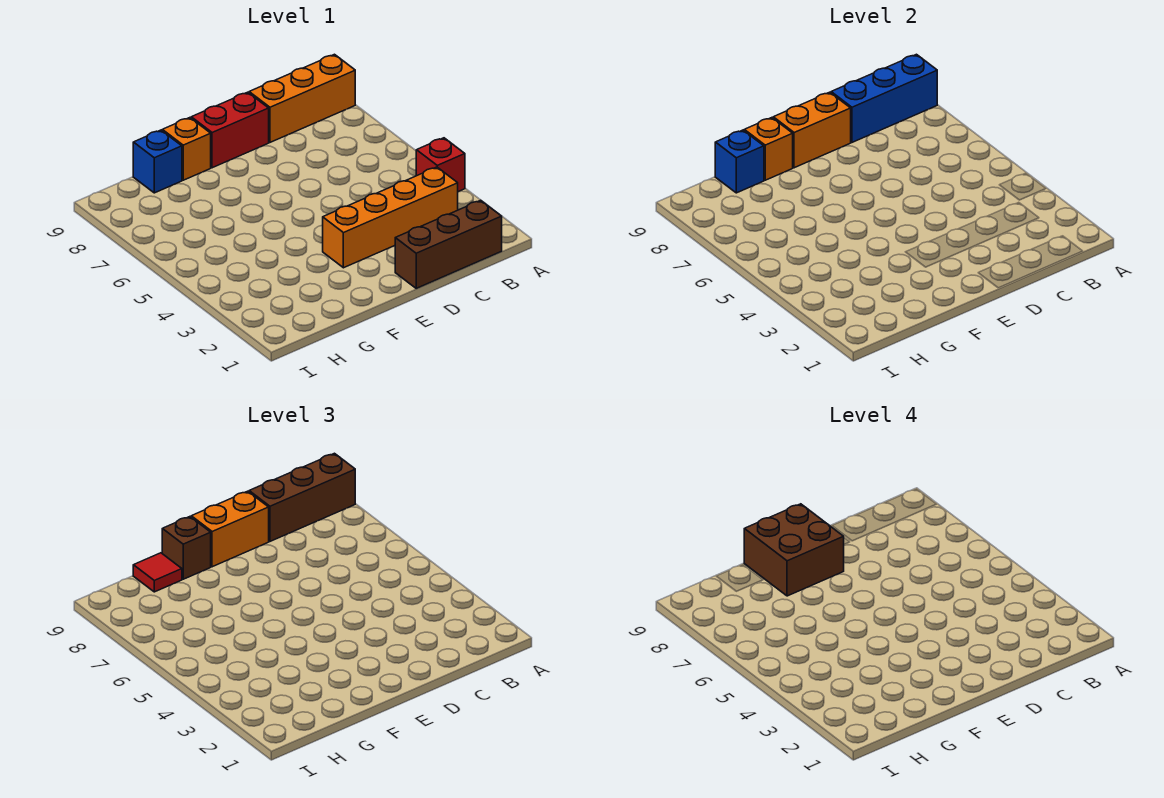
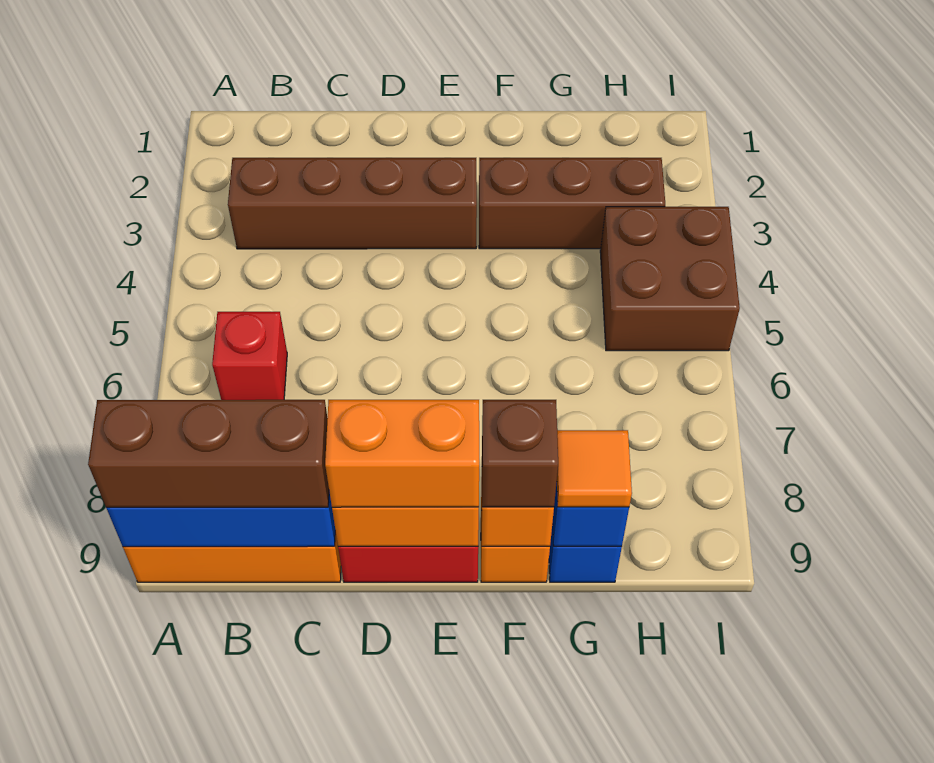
red 1x1 brick [416,138,465,192] -> red 1x1 brick moved to [212,312,287,400]
brown 1x3 brick [395,200,502,288] -> brown 1x3 brick moved to [479,158,665,249]
orange 1x4 brick [323,167,458,268] -> brown 1x4 brick [228,158,477,249]
brown 2x2 brick [744,504,844,596] -> brown 2x2 brick moved to [600,207,740,351]
red 1x1 tile [133,553,182,592] -> orange 1x1 tile [557,430,632,507]

